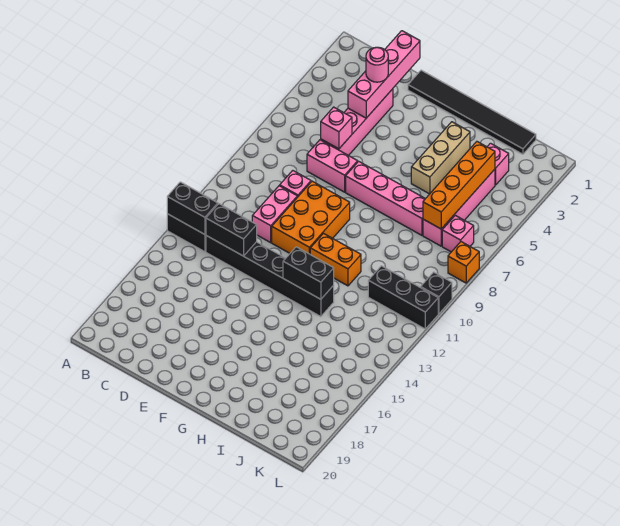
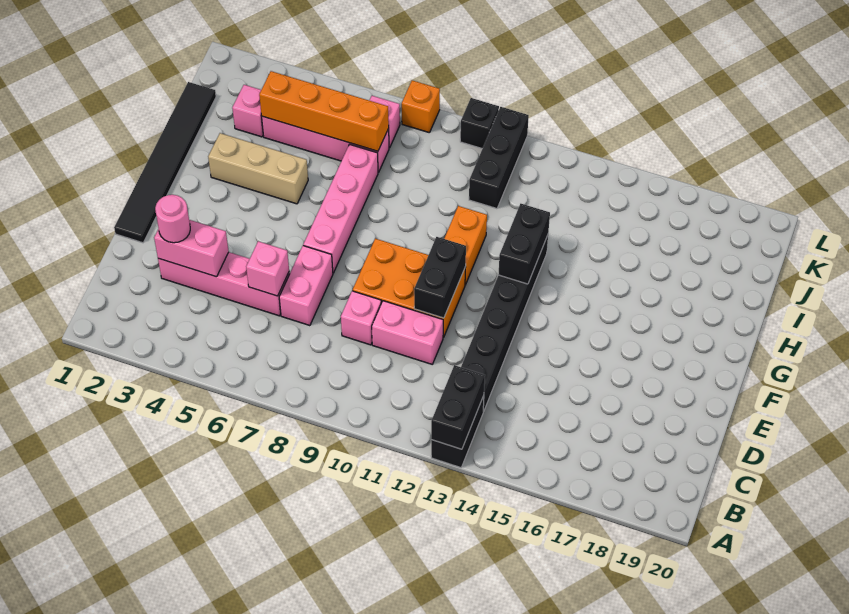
black 1x2 brick [206,204,257,256] -> black 1x2 brick moved to [414,237,466,318]
pink 1x4 brick [348,31,420,118] -> pink 1x2 brick [154,220,229,277]

